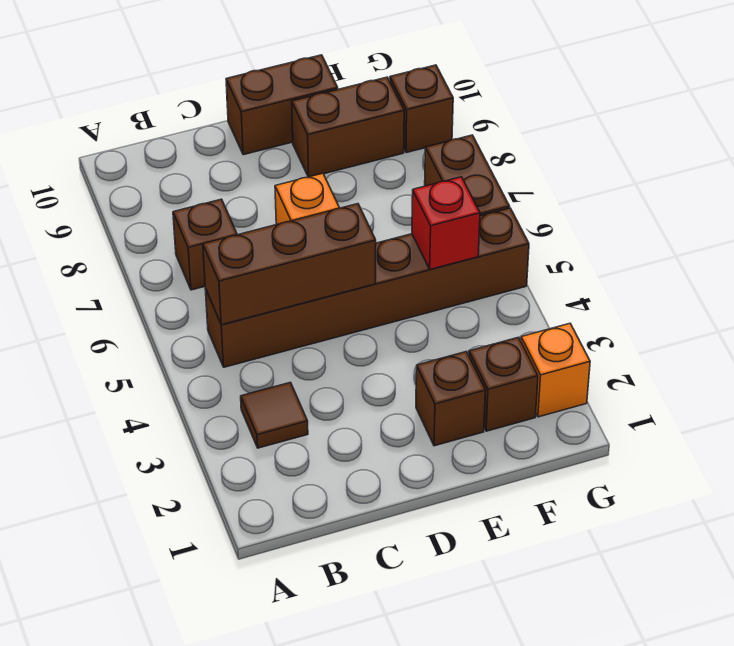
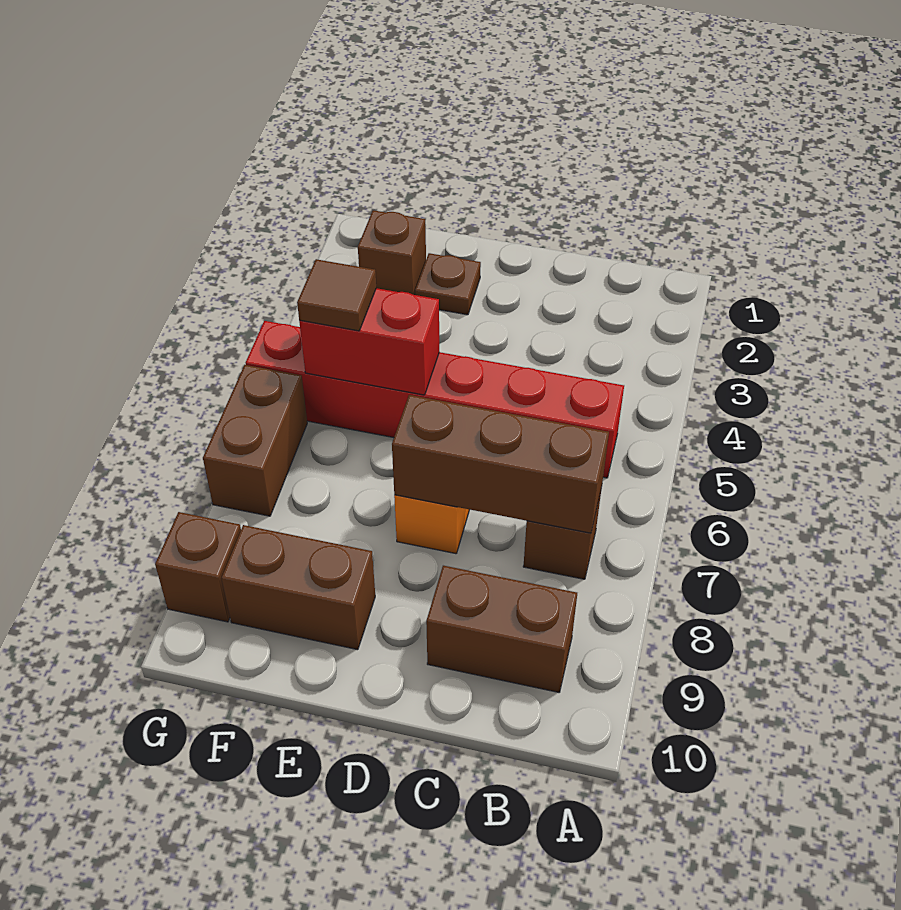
brown 1x1 tile [241,382,308,448] -> brown 1x1 tile moved to [297,259,376,331]
brown 1x6 brick [205,208,529,367] -> red 1x6 brick [246,321,624,478]
brown 1x3 brick [203,204,376,325] -> brown 1x3 brick moved to [392,395,609,533]
brown 1x2 brick [226,55,338,155] -> brown 1x2 brick moved to [426,566,577,692]
brown 1x1 brick [416,352,485,446] -> brown 1x1 plate [415,253,481,315]
red 1x1 brick [412,177,480,269] -> red 1x2 brick [299,288,439,395]
orange 1x1 brick [521,324,590,417] -> none

